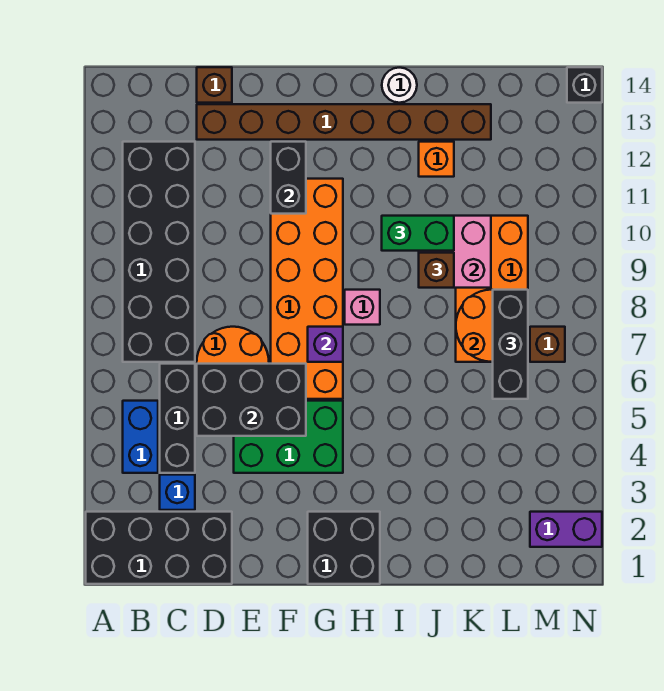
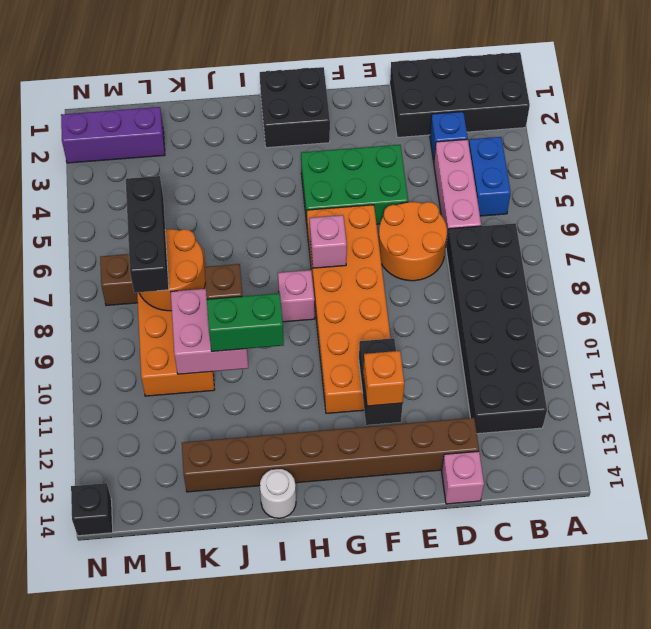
black 1x3 brick [160,364,195,473] -> pink 1x3 brick [434,139,481,247]
black 2x3 brick [197,364,306,436] -> none
brown 1x1 brick [197,67,232,103] -> pink 1x1 brick [442,451,484,504]
purple 1x1 brick [308,327,343,362] -> pink 1x1 brick [310,215,347,268]
orange 1x1 brick [419,142,454,177] -> orange 1x1 brick moved to [363,351,404,406]
purple 1x2 brick [530,512,602,547] -> purple 1x3 brick [61,107,165,163]

